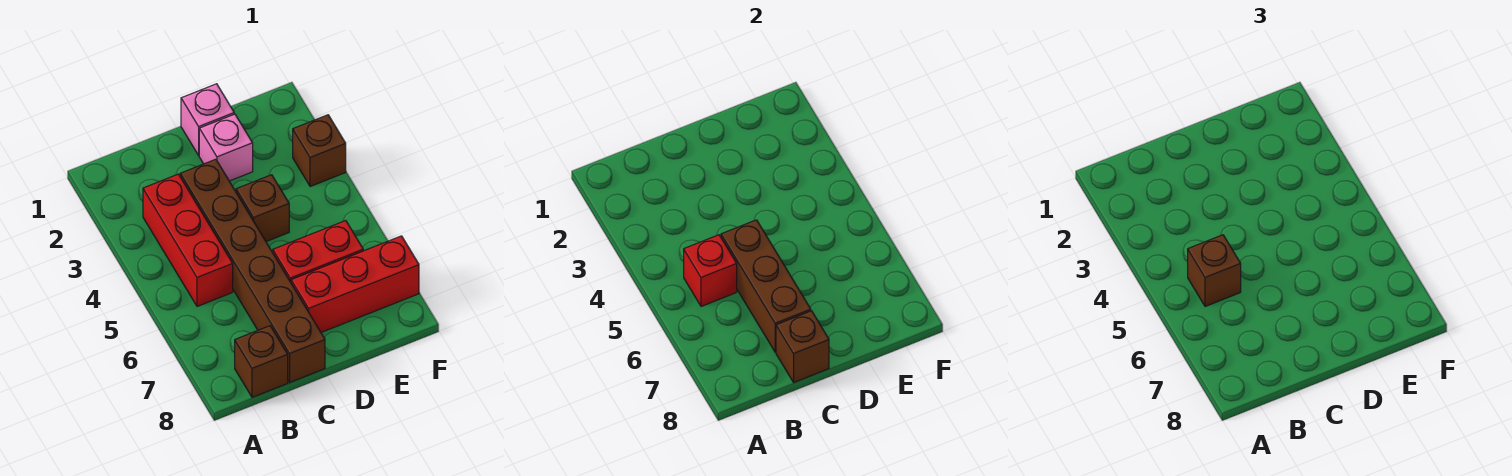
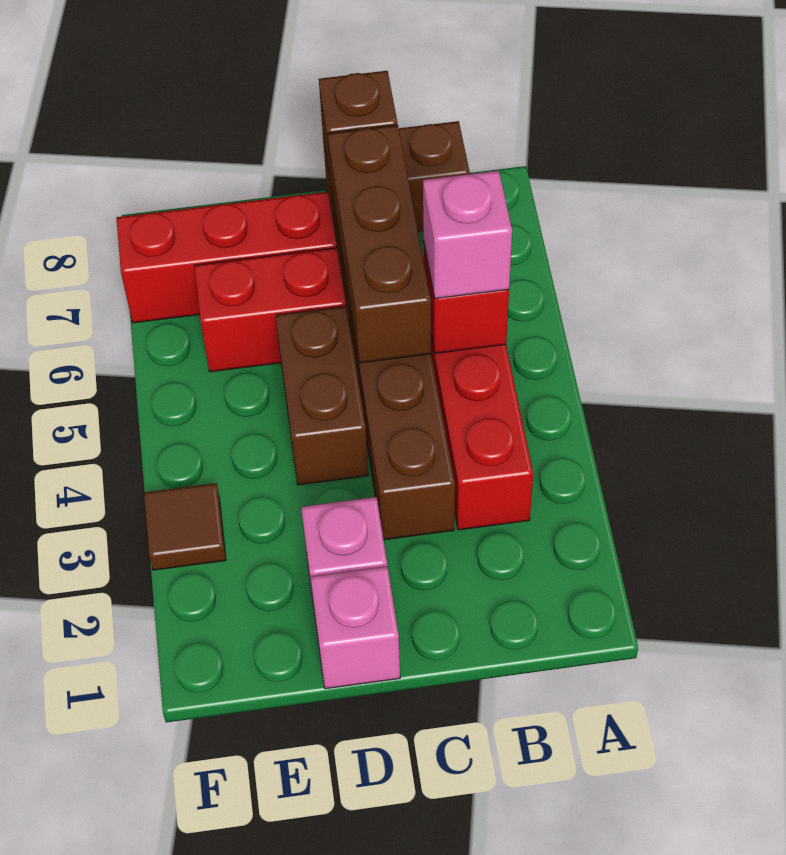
brown 1x1 brick [1188,235,1241,306] -> pink 1x1 brick [423,171,512,299]
brown 1x1 brick [236,175,289,242] -> brown 1x2 brick [276,306,368,485]
brown 1x1 brick [293,115,346,187] -> brown 1x1 tile [144,483,226,570]

